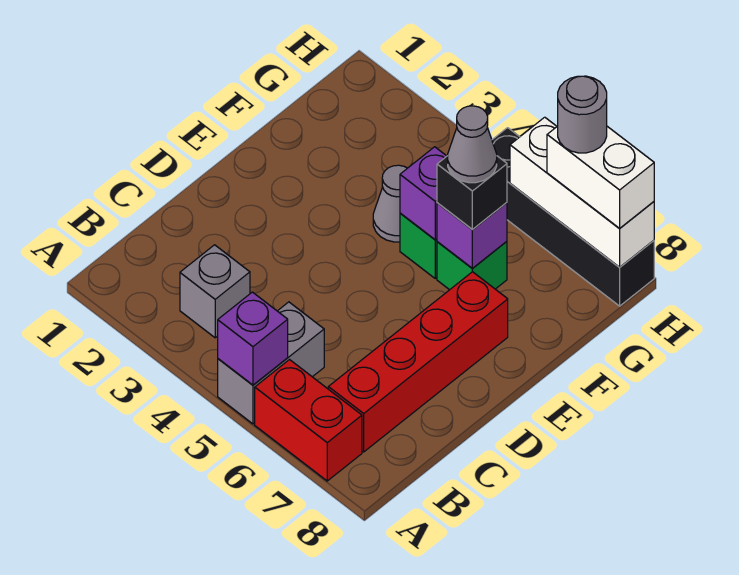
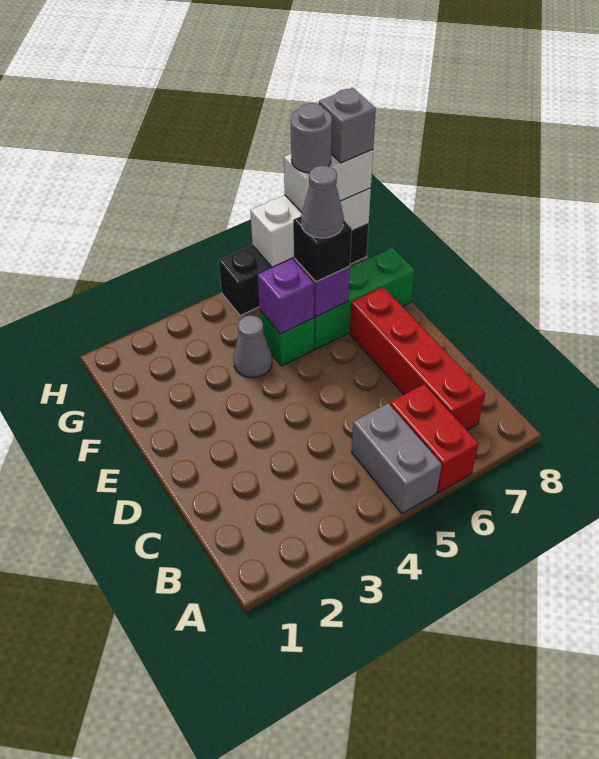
purple 1x1 brick [218,292,288,385] -> none
red 1x2 brick [255,360,362,481] -> red 1x2 brick turned to [390,384,479,493]
grey 1x1 brick [180,245,250,338] -> grey 1x1 brick moved to [319,88,376,163]
green 1x1 brick [437,241,507,290] -> green 1x3 brick [314,248,415,349]

